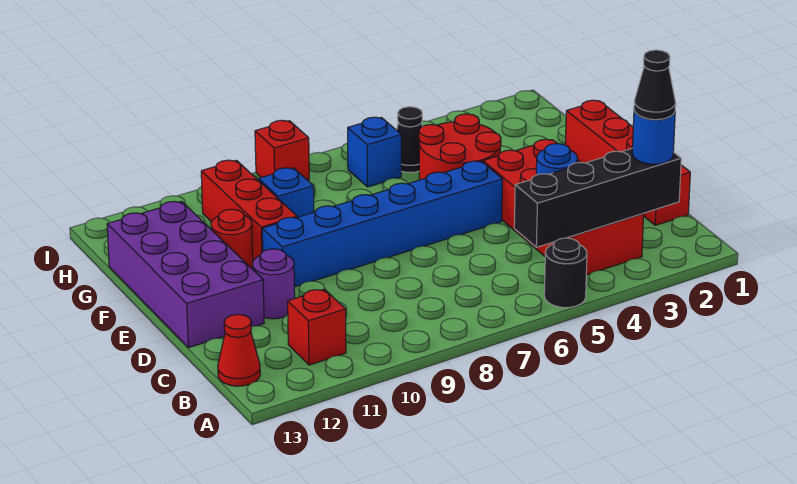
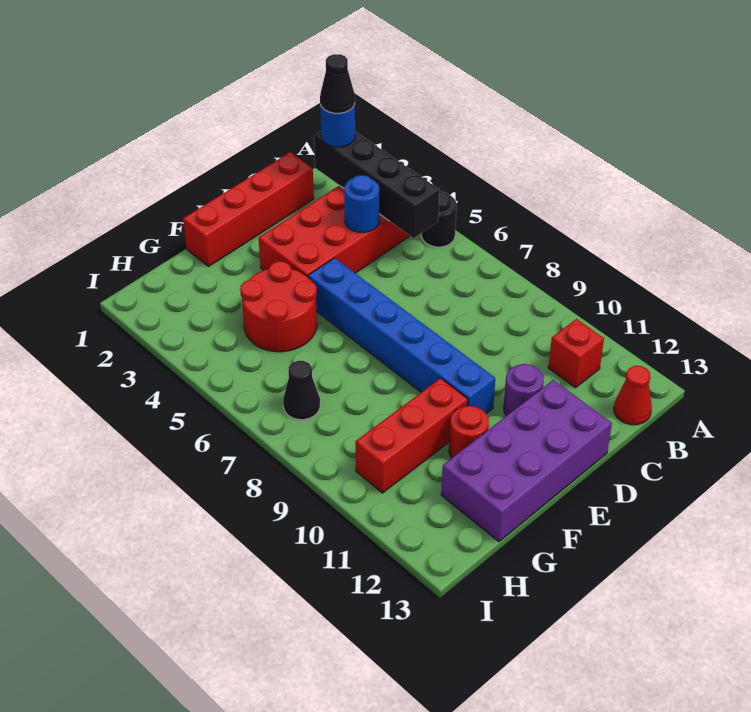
blue 1x1 brick [259,168,314,217] -> none
black 1x1 cone [397,107,423,172] -> black 1x1 cone moved to [283,361,320,420]
blue 1x1 brick [348,117,401,187] -> none
red 1x1 brick [255,120,309,180] -> none

